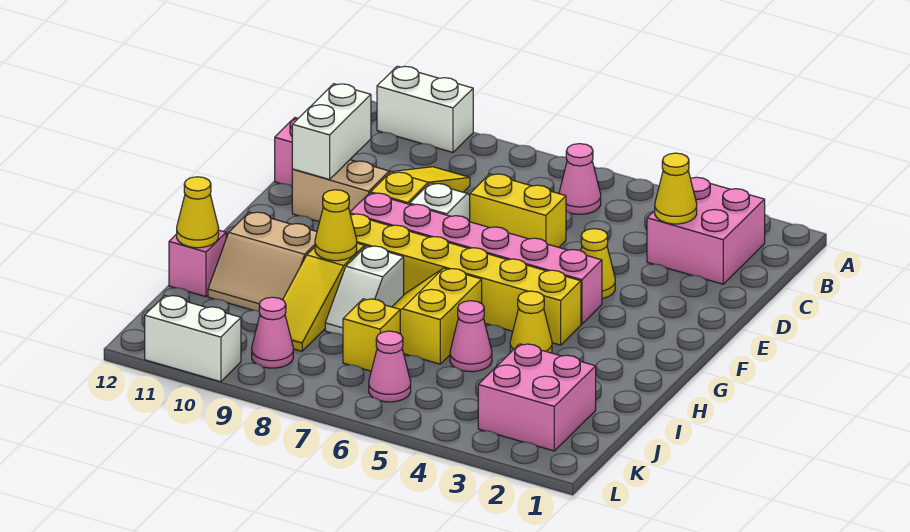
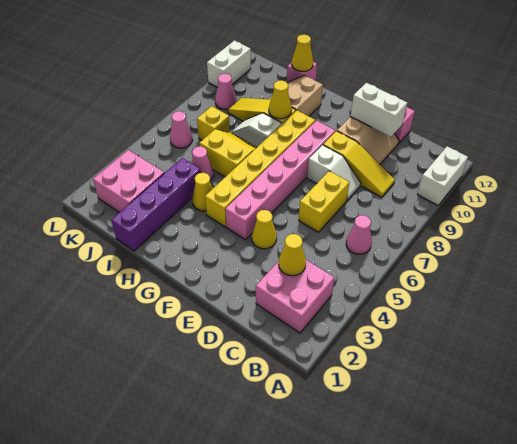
none -> purple 1x4 brick [111,158,201,251]

